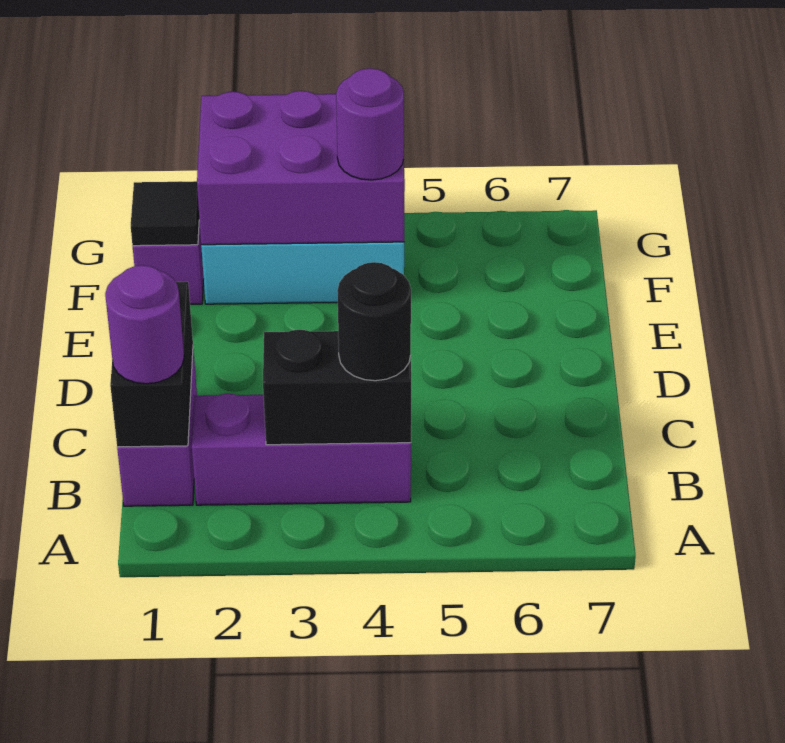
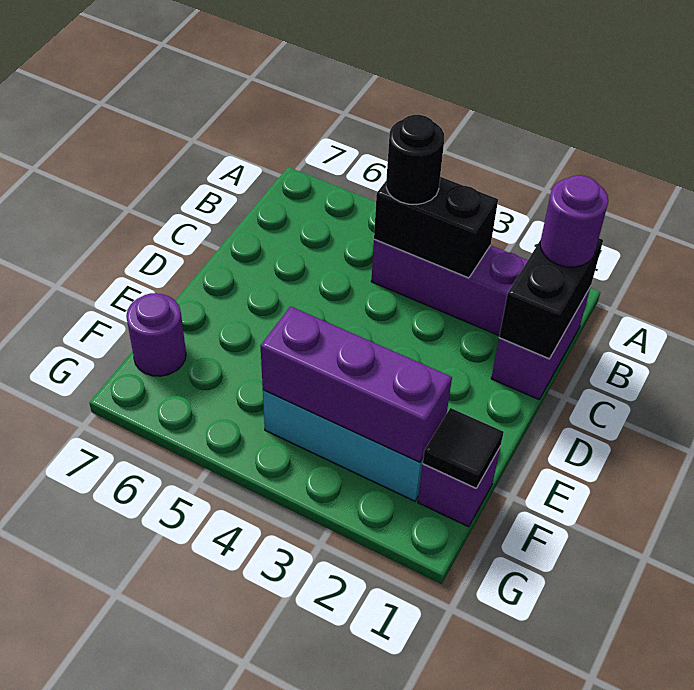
purple 2x3 brick [197,91,405,245] -> purple 1x3 brick [261,306,452,462]
purple 1x1 round brick [336,68,404,180] -> purple 1x1 round brick moved to [126,293,186,376]

